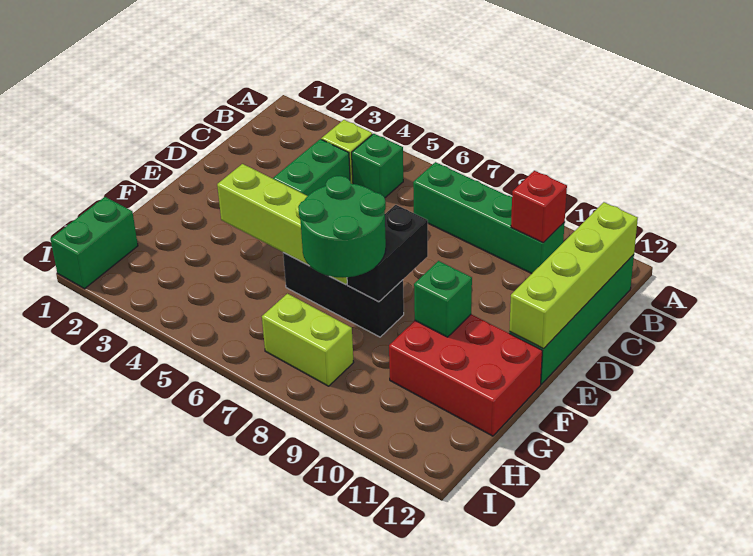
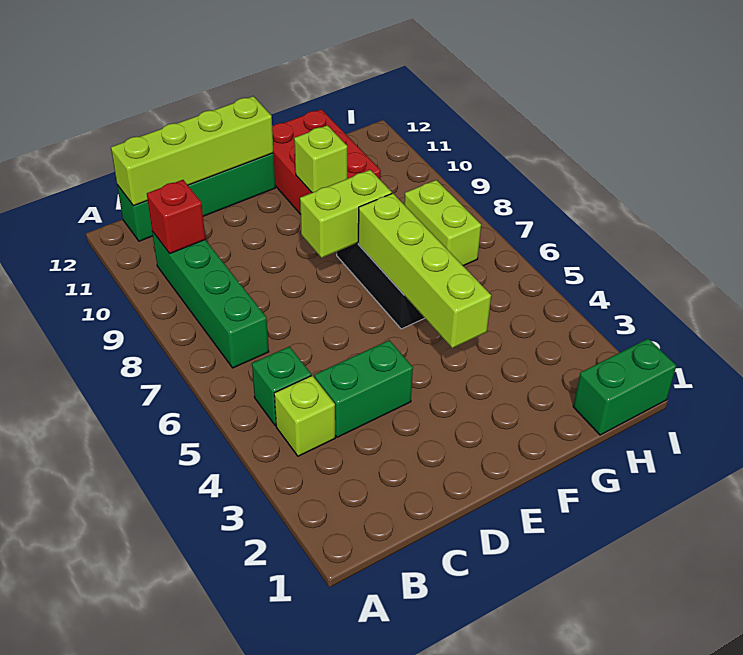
black 1x2 brick [347,205,428,302] -> lime 1x2 brick [300,170,392,258]
green 2x2 round brick [298,176,386,277] -> none
green 1x1 brick [414,261,472,337] -> lime 1x1 brick [294,125,347,193]

